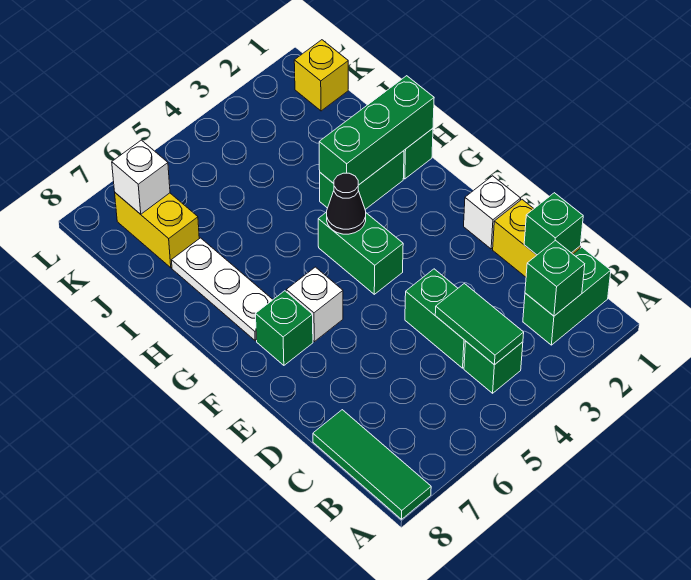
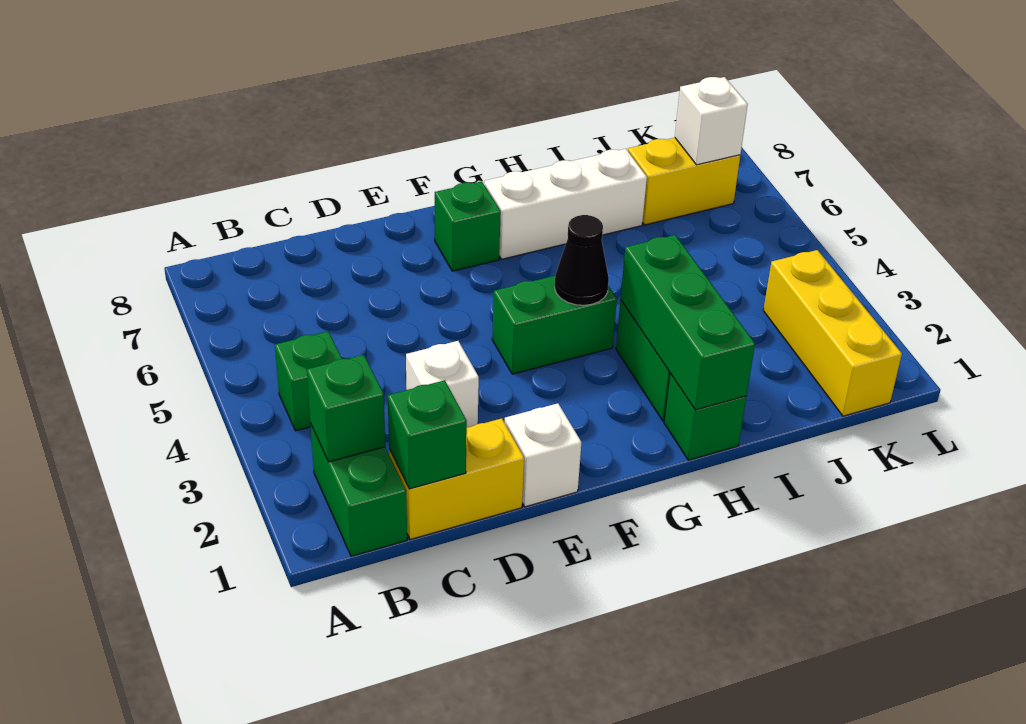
green 1x3 tile [313,410,431,519] -> none
green 1x2 tile [435,283,524,364] -> none
green 1x2 brick [405,269,465,368] -> none
white 1x1 brick [286,267,343,342] -> white 1x1 brick moved to [406,341,479,428]
white 1x3 plate [172,238,273,341] -> white 1x3 brick [484,149,647,259]
yellow 1x1 brick [294,40,348,111] -> yellow 1x3 brick [763,250,902,416]

